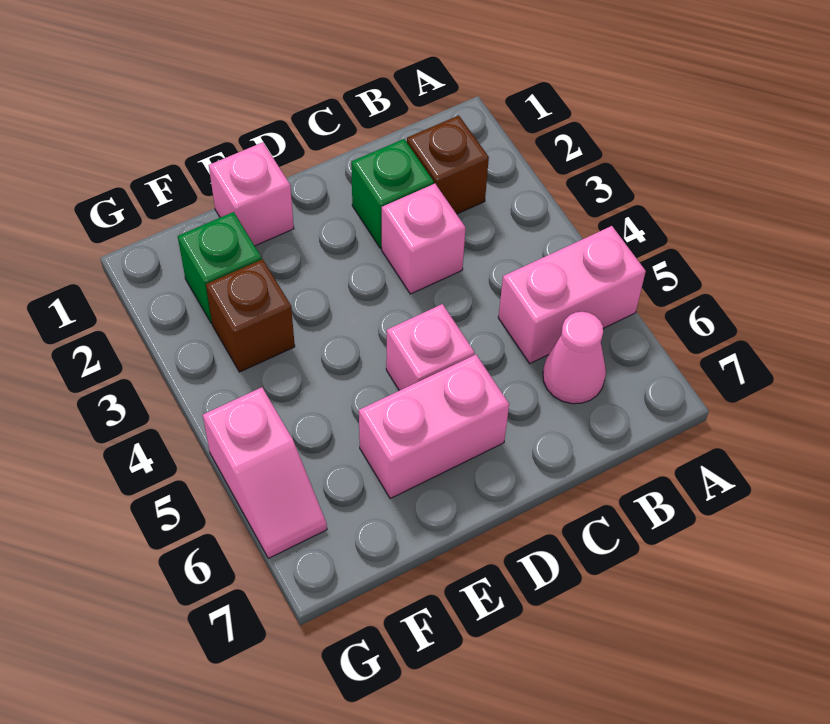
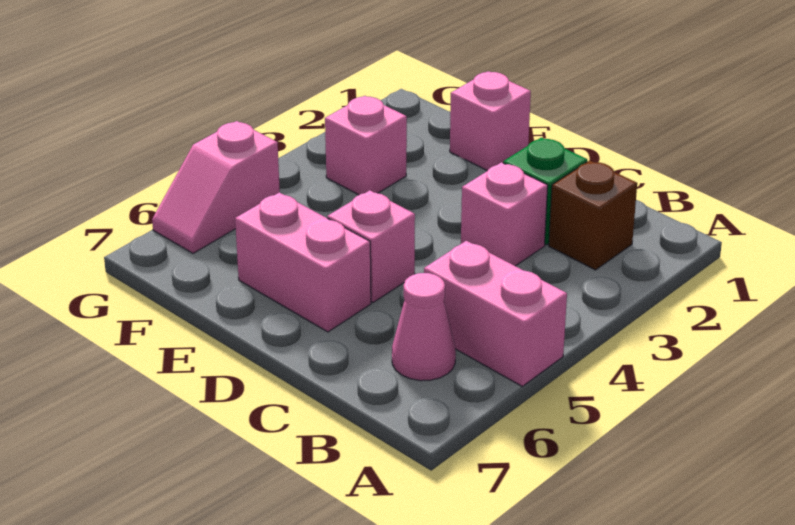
green 1x1 brick [178,212,262,324] -> none
brown 1x1 brick [206,259,295,372] -> pink 1x1 brick [325,96,407,195]

